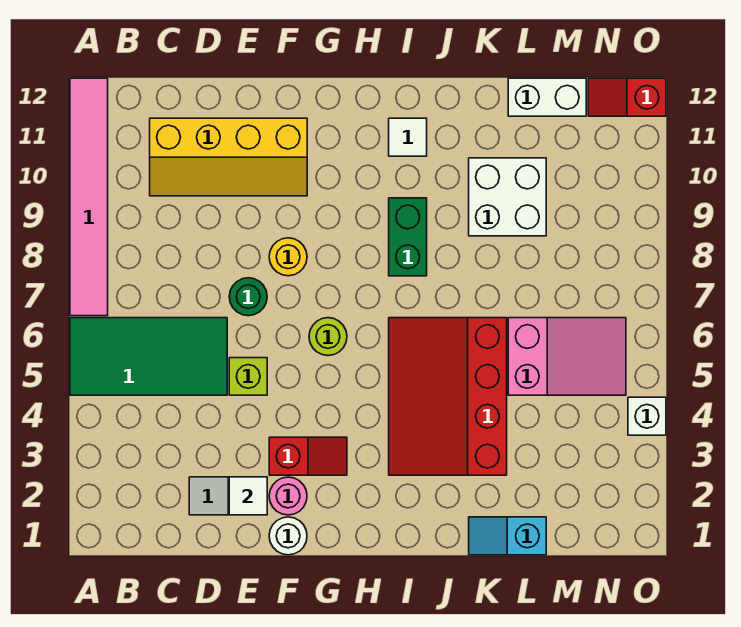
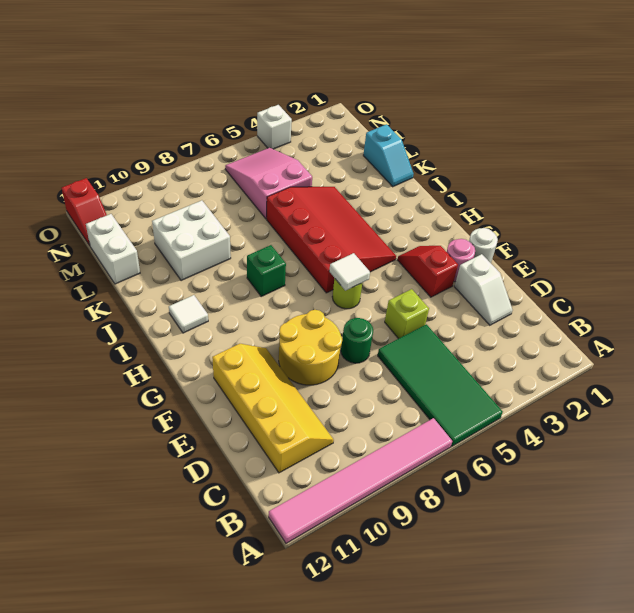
white 1x1 tile [229,477,267,515] -> white 1x1 tile moved to [329,253,370,291]
yellow 1x1 round brick [269,238,307,276] -> yellow 2x2 round brick [279,310,342,385]
red 3x4 slope [389,318,507,475] -> red 3x4 slope turned to [267,187,396,293]
green 1x2 brick [389,198,427,276] -> green 1x1 brick [247,245,286,296]

